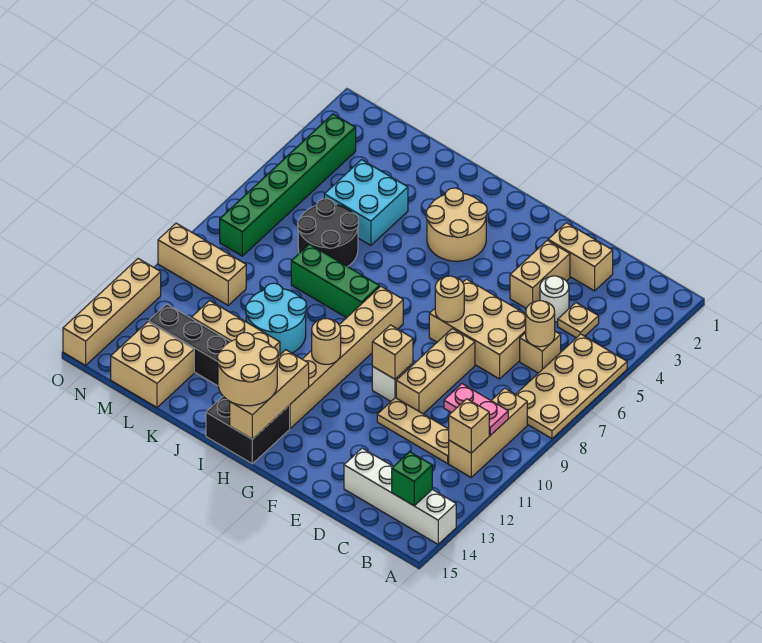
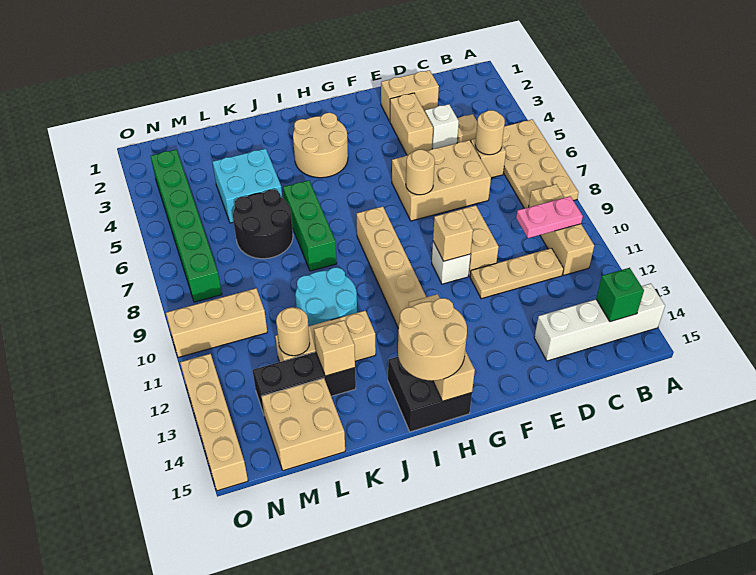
tan 1x1 brick [449,399,489,453] -> tan 1x1 brick moved to [314,320,355,376]
white 1x1 round brick [540,276,569,322] -> white 1x1 brick [425,104,459,149]
tan 1x3 brick [396,328,475,414] -> tan 1x2 brick [462,205,499,276]
tan 1x1 round brick [312,318,341,365] -> tan 1x1 round brick moved to [276,307,310,356]
green 1x3 brick [291,244,380,318] -> green 1x3 brick turned to [283,180,337,271]

